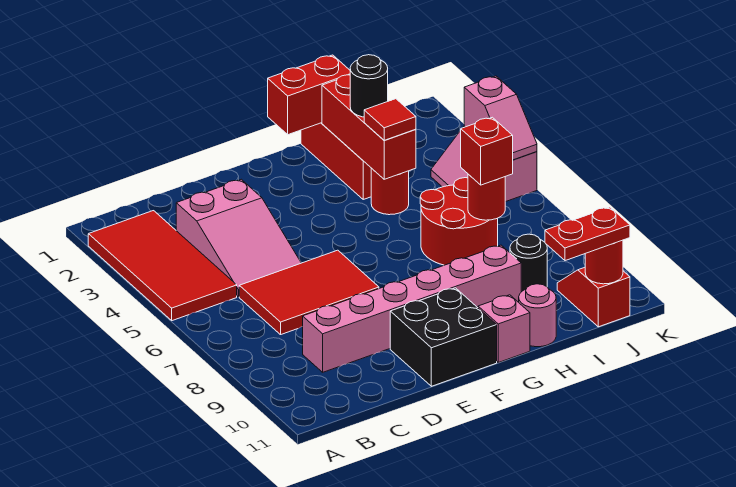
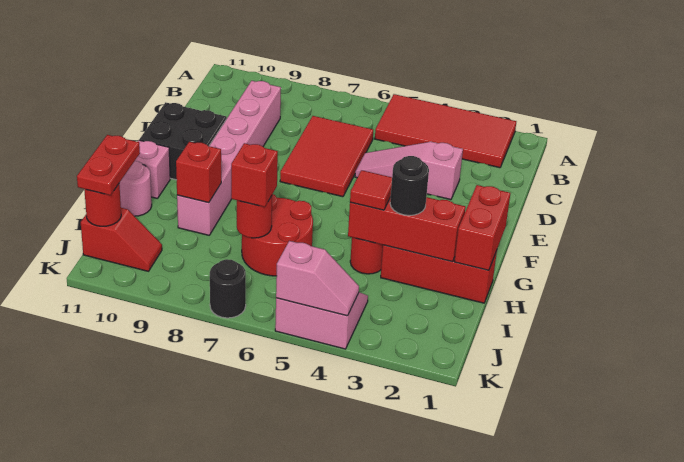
pink 2x3 slope [176,179,301,297] -> pink 1x3 slope [355,142,463,200]
none -> red 1x1 brick [176,142,221,203]
black 1x1 round brick [510,234,547,292] -> black 1x1 round brick moved to [210,259,246,318]
pink 1x2 slope [464,76,537,160] -> pink 1x2 slope turned to [276,241,359,316]

